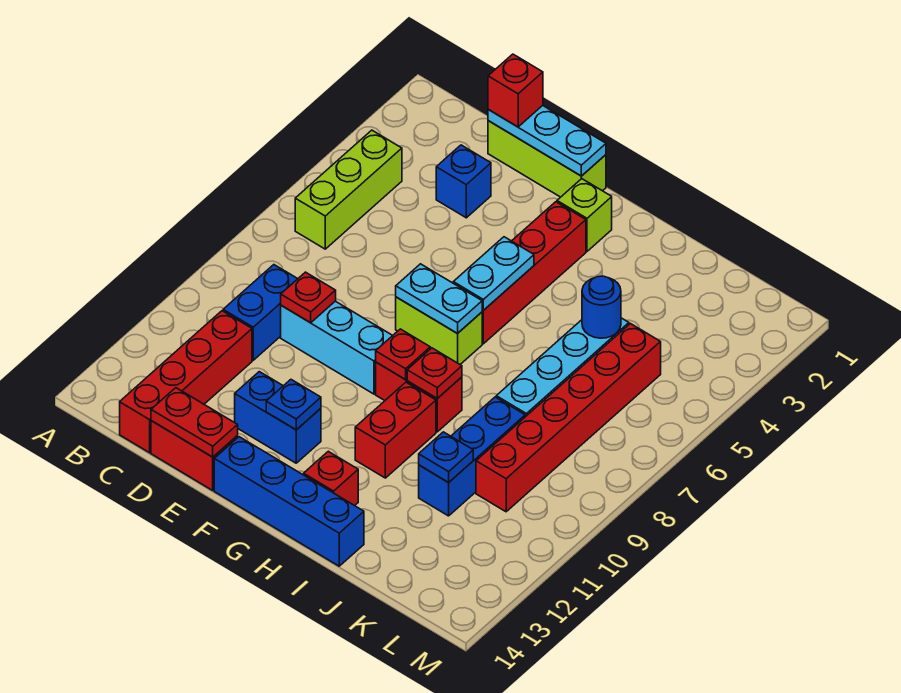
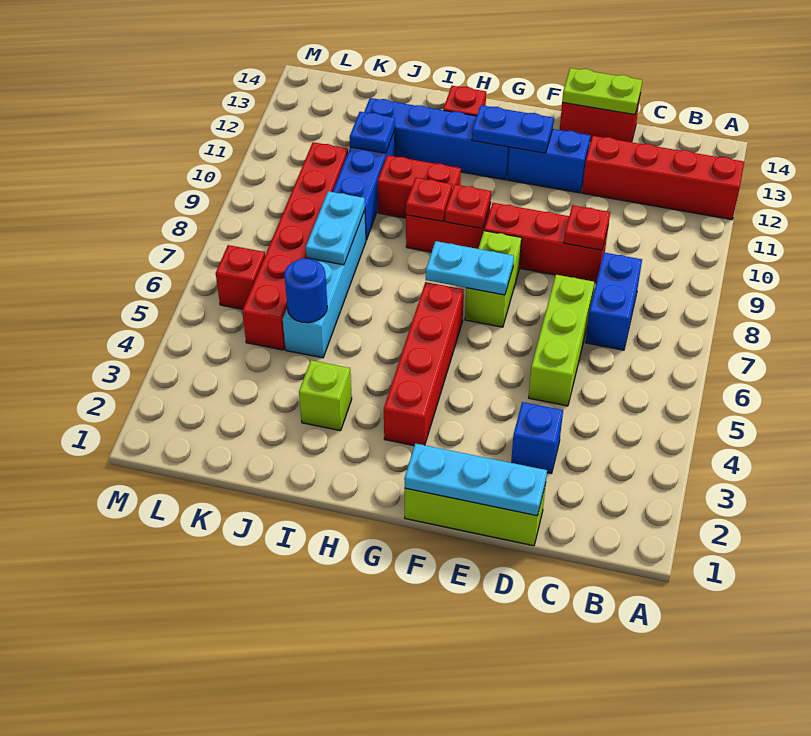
lime 1x3 brick [295,130,402,249] -> lime 1x3 brick moved to [529,275,594,406]
blue 1x2 brick [223,265,297,360] -> blue 1x2 brick moved to [585,252,642,350]
red 1x4 brick [120,311,252,453] -> red 1x4 brick turned to [582,136,744,220]
red 1x1 brick [488,54,543,127] -> red 1x1 brick moved to [216,245,265,309]
cyan 1x3 brick [281,301,393,394] -> red 1x3 brick [484,203,608,282]
red 1x2 plate [151,388,238,457] -> lime 1x2 plate [562,68,642,115]
lime 1x2 brick [396,297,482,364] -> lime 1x2 brick turned to [465,231,522,327]
blue 1x1 plate [266,380,321,430] -> blue 1x2 plate [472,105,554,153]
blue 1x4 brick [214,437,364,566] -> blue 1x4 brick moved to [364,98,510,180]
lime 1x1 brick [557,179,612,251] -> lime 1x1 brick moved to [299,360,352,431]
cyan 1x2 plate [453,237,534,310] -> cyan 1x2 plate moved to [306,191,365,265]
red 1x2 brick [355,382,436,478] -> red 1x2 brick turned to [378,155,461,218]

